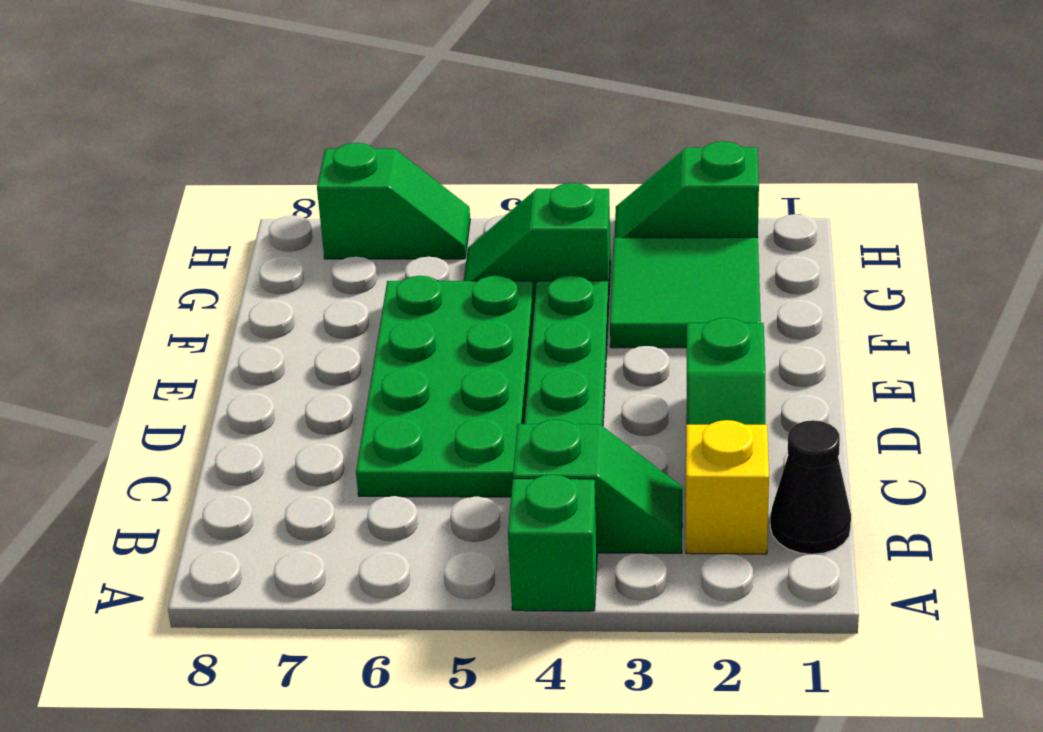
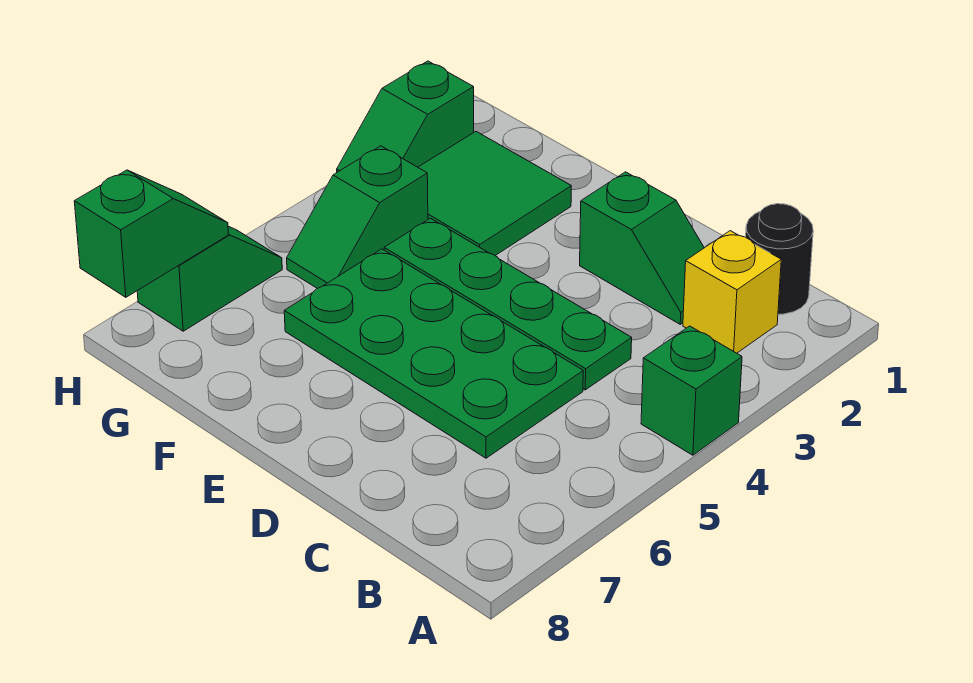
black 1x1 cone [770,420,851,554] -> black 1x1 round brick [746,204,813,314]
green 1x2 slope [513,420,682,553] -> green 1x2 slope moved to [74,170,229,297]

